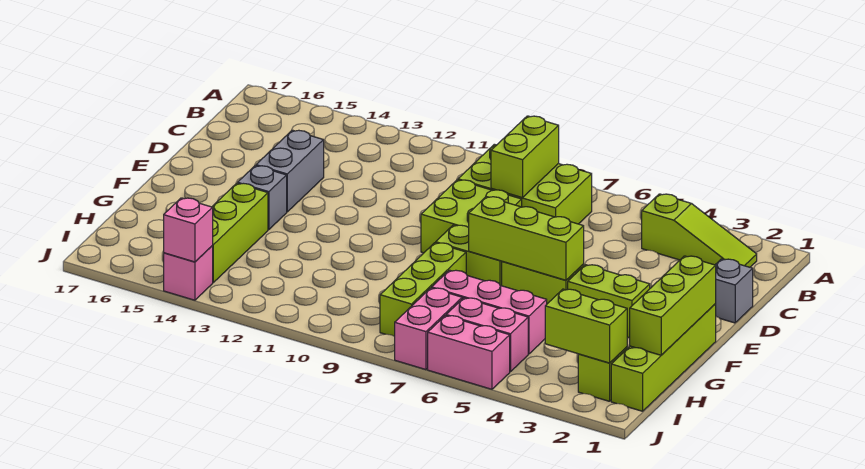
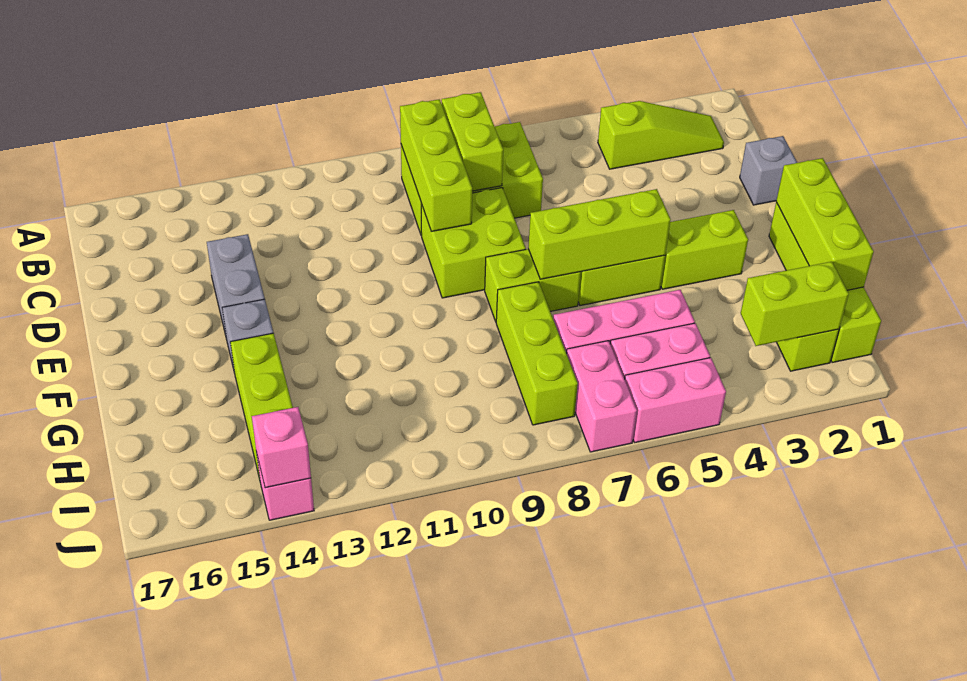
none -> lime 1x3 brick [400,99,472,231]

